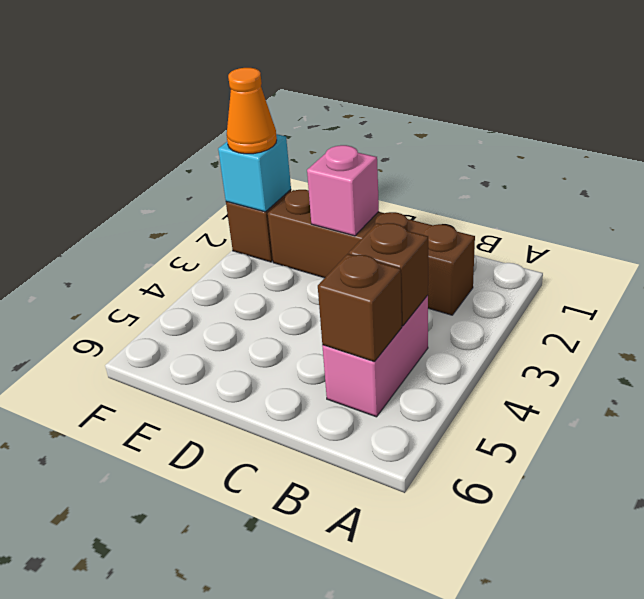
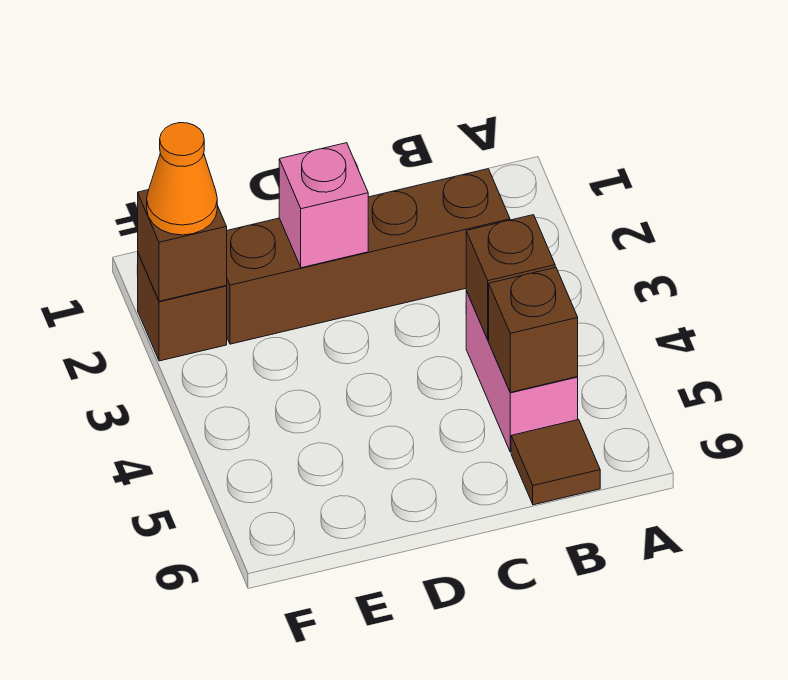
none -> brown 1x1 tile [511,420,600,505]
cyan 1x1 brick [218,134,291,212] -> brown 1x1 brick [138,190,227,301]

